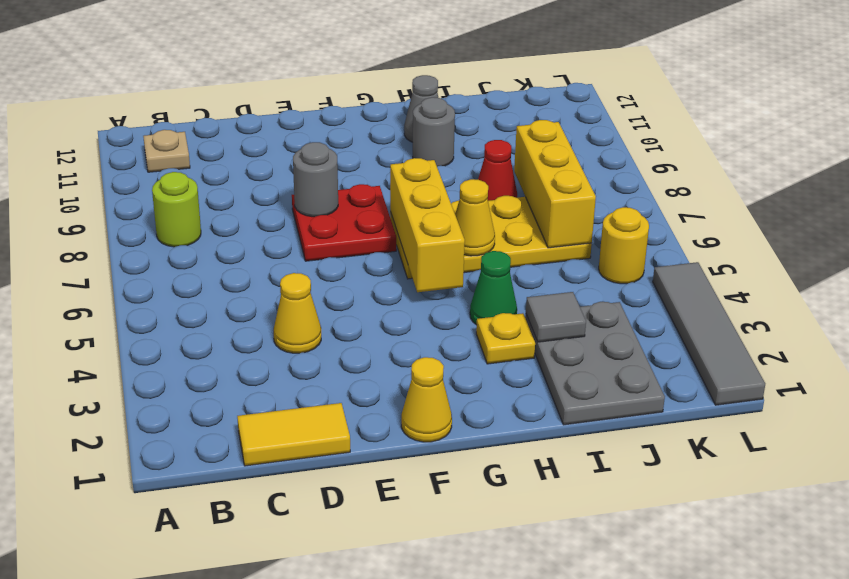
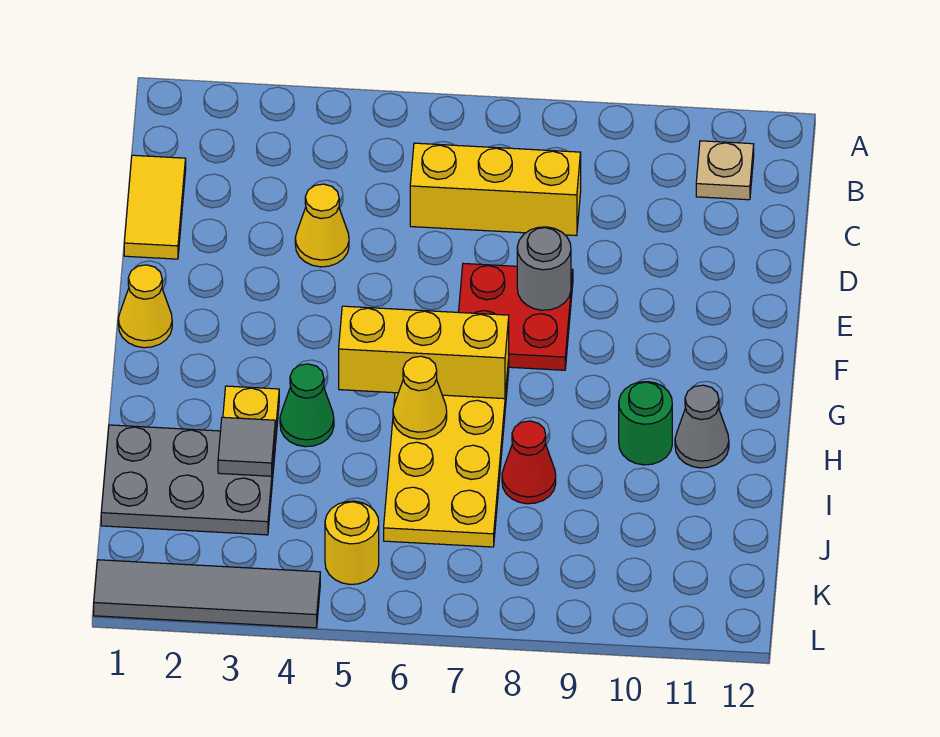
lime 1x1 round brick [152,172,201,247] -> none
grey 1x1 round brick [413,97,455,166] -> green 1x1 round brick [619,382,672,465]
yellow 1x3 brick [514,120,596,248] -> yellow 1x3 brick moved to [410,143,581,236]

